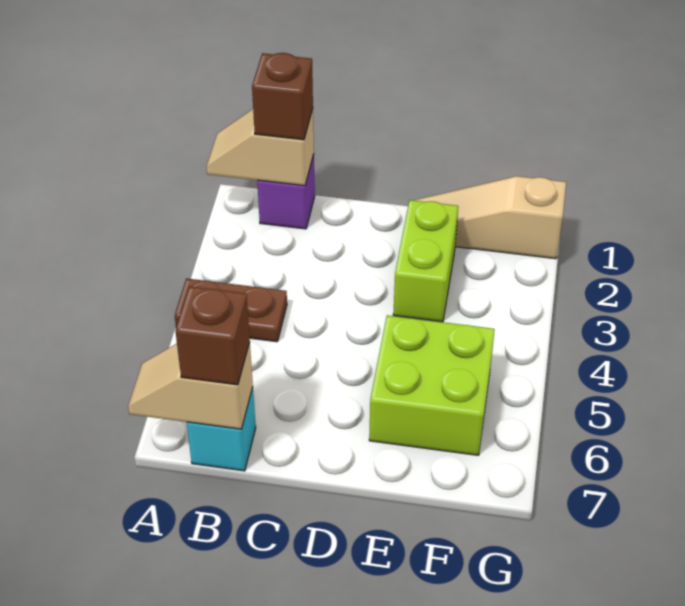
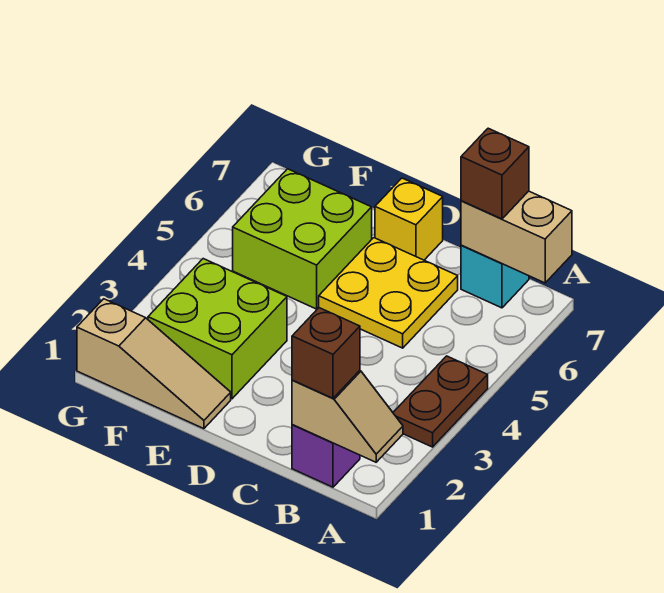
brown 1x2 plate [175,278,287,342] -> brown 1x2 plate turned to [393,356,488,447]
tan 1x2 slope [128,342,253,429] -> tan 1x2 brick [461,191,572,283]
none -> yellow 2x2 plate [319,238,458,348]
none -> yellow 1x1 brick [375,178,443,260]
lime 1x2 brick [393,200,458,322] -> lime 2x2 brick [148,259,287,399]

